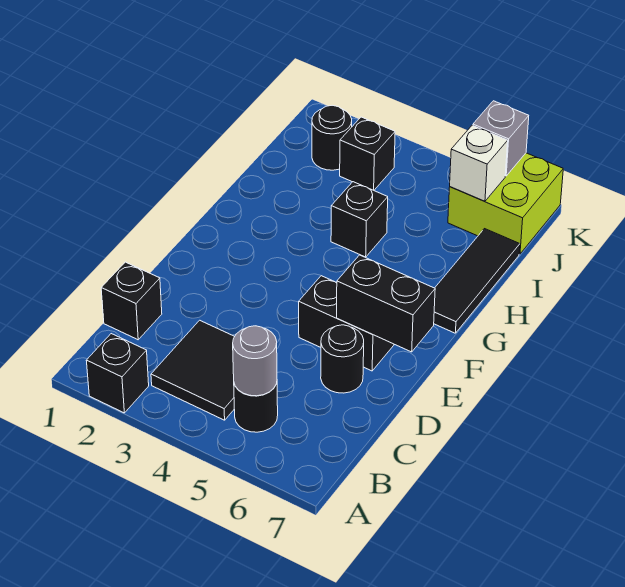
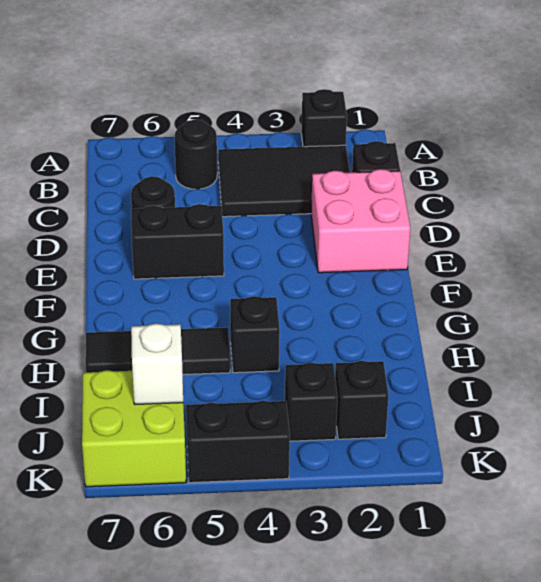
black 2x2 tile [151,320,235,420] -> black 2x3 tile [218,145,350,217]
grey 1x1 round brick [233,326,277,396] -> none
none -> pink 2x2 brick [311,169,410,273]
black 1x2 brick [337,255,435,352] -> black 1x2 brick moved to [186,401,290,483]
black 1x3 tile [434,229,520,333] -> black 1x3 tile turned to [85,327,230,375]
black 1x1 round brick [312,105,352,170] -> black 1x1 brick [335,361,389,439]
grey 1x1 brick [473,101,529,176] -> none

